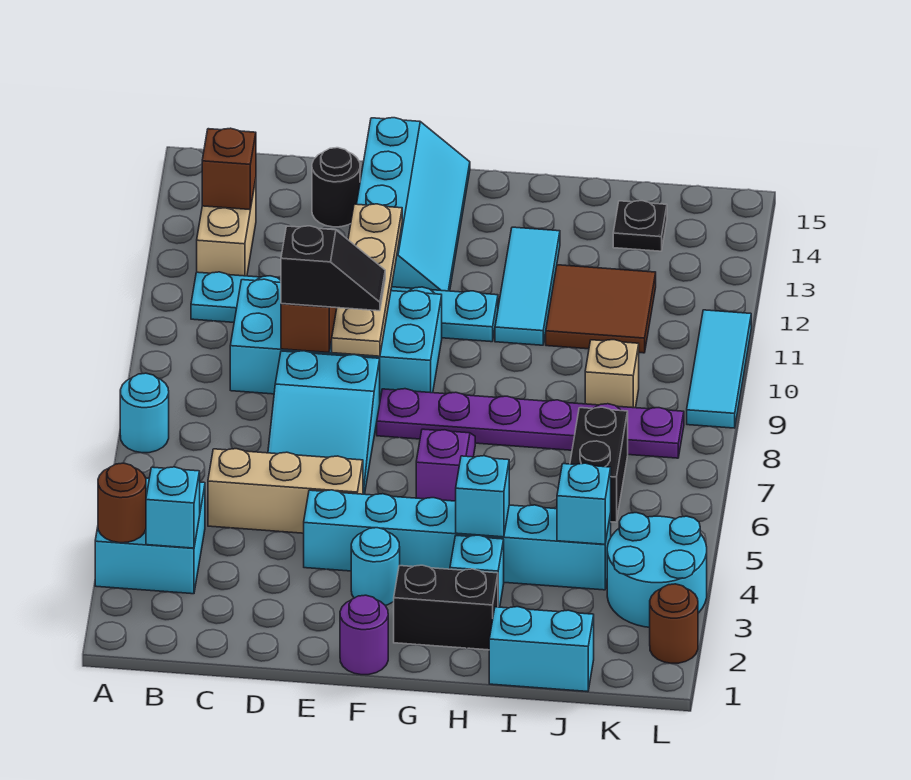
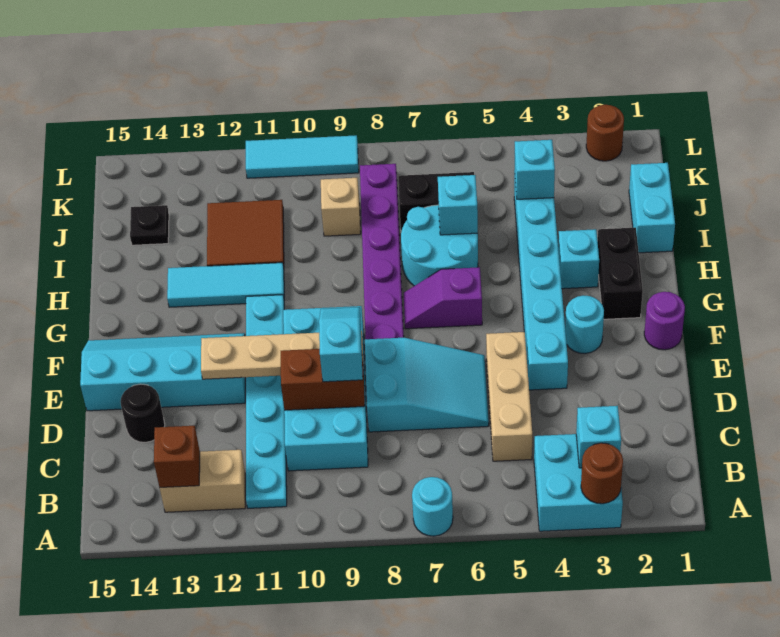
black 1x2 slope [281,226,385,311] -> cyan 1x2 slope [319,307,363,382]
cyan 1x1 brick [456,456,509,537] -> cyan 1x1 brick moved to [438,175,478,235]
cyan 2x2 round brick [607,513,707,627] -> cyan 2x2 round brick moved to [401,205,478,286]

